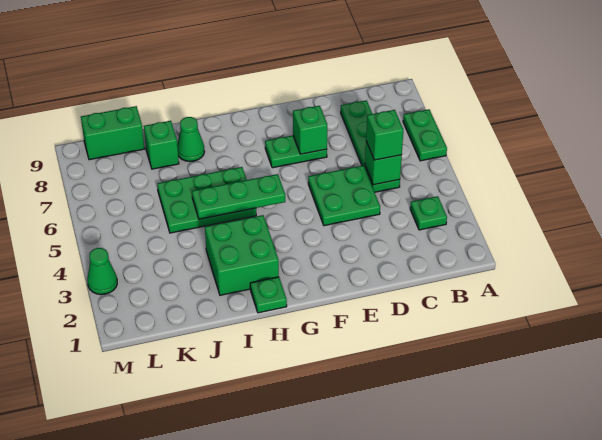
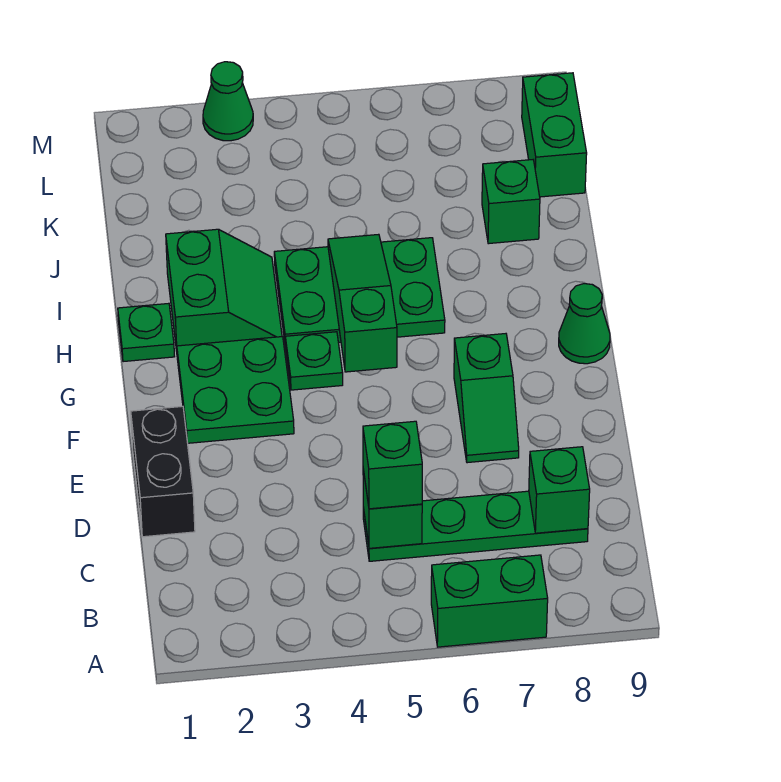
green 1x2 plate [403,109,447,161] -> green 1x2 brick [431,555,548,647]
green 1x1 plate [410,196,447,230] -> green 1x1 plate moved to [285,332,343,390]
none -> black 1x2 brick [131,406,195,537]
green 2x2 plate [308,165,380,226] -> green 2x2 plate moved to [177,337,294,443]
green 1x2 plate [265,135,327,168] -> green 1x2 slope [454,334,519,463]
green 1x1 brick [293,106,327,154] -> green 1x1 brick moved to [529,447,590,533]
green 1x3 plate [192,174,285,219] -> green 1x3 slope [328,234,397,372]
green 2x2 brick [205,215,279,295] -> green 2x2 slope [166,229,282,351]
green 2x3 plate [157,167,256,233] -> green 2x3 plate turned to [274,238,445,347]
green 1x1 cone [177,117,205,162] -> green 1x1 cone moved to [559,284,610,364]

